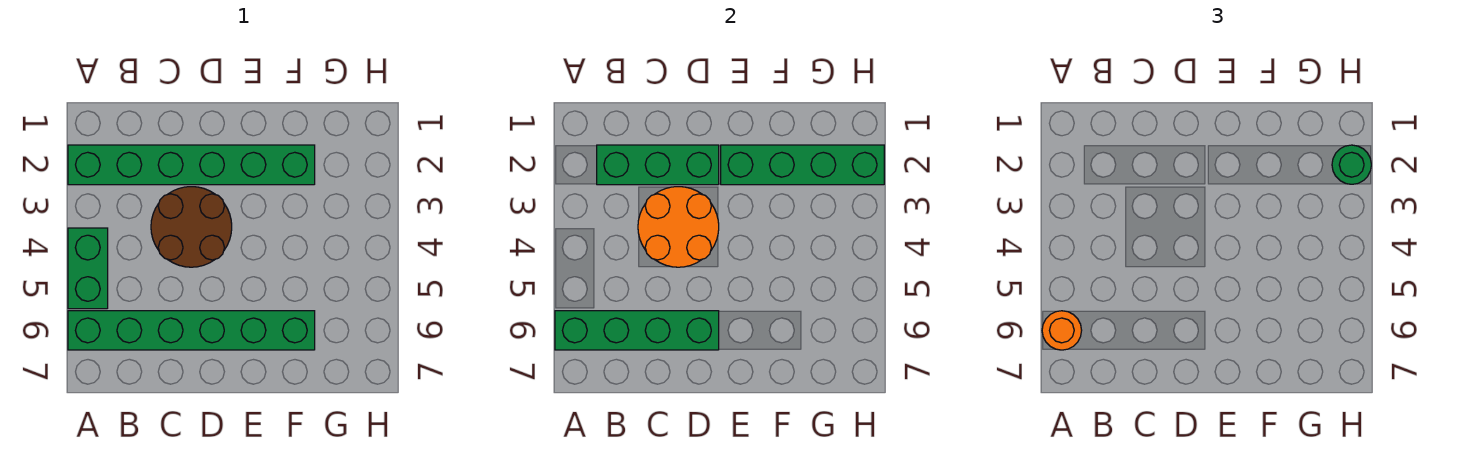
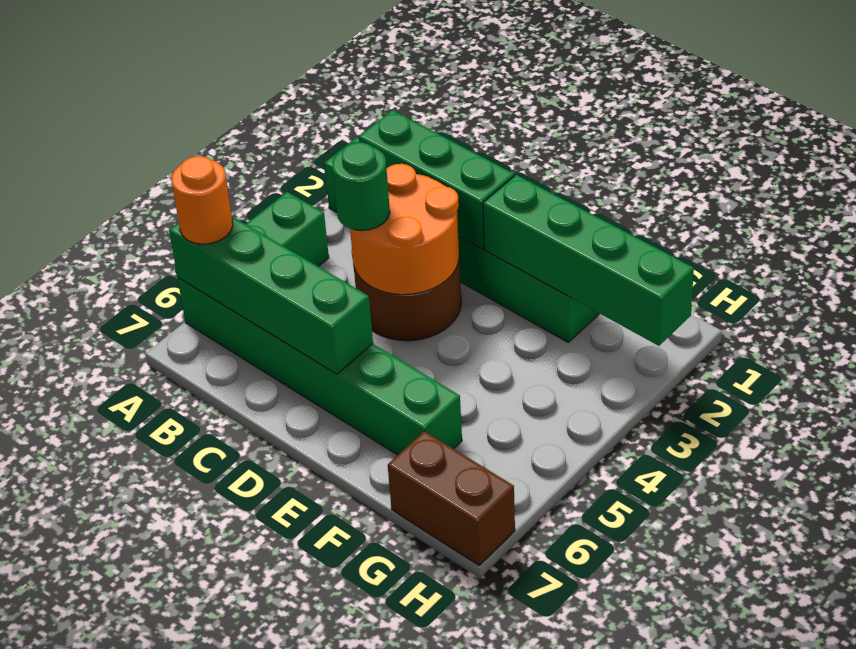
none -> brown 1x2 brick [388,431,515,565]
green 1x1 round brick [1332,145,1371,184] -> green 1x1 round brick moved to [332,142,390,231]

